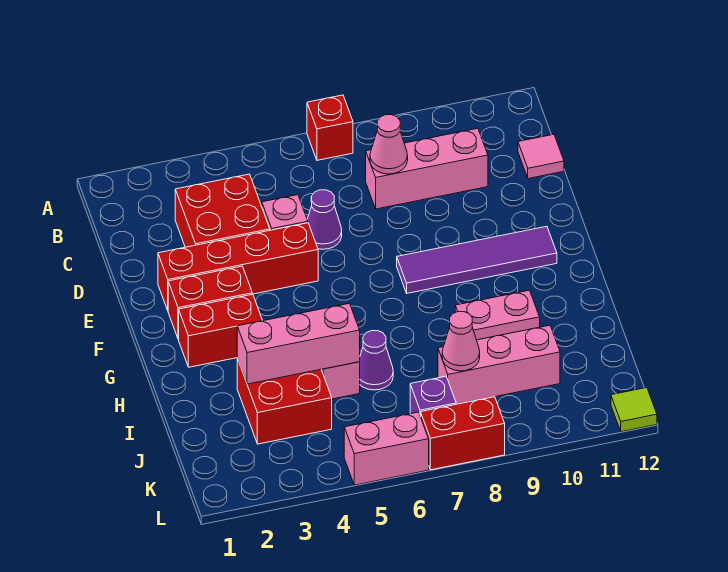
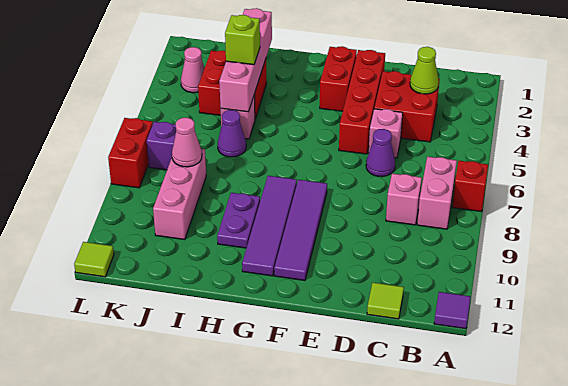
none -> purple 1x1 tile [434,292,471,329]
none -> lime 1x1 cone [410,47,439,94]
pink 1x3 brick [366,128,488,209] -> pink 1x1 brick [386,174,422,225]
pink 1x1 cone [370,115,408,174] -> pink 1x1 cone moved to [181,47,204,93]
pink 1x1 tile [518,134,564,179] -> lime 1x1 tile [367,283,404,319]
red 1x2 brick [179,294,263,367] -> none
none -> purple 1x4 tile [242,176,297,276]
pink 1x2 plate [455,290,540,340] -> purple 1x2 plate [217,193,260,248]
pink 1x3 brick [237,303,360,384] -> pink 1x4 brick [219,8,272,112]
none -> lime 1x1 brick [225,15,260,65]
pink 1x2 brick [344,412,429,485] -> pink 1x2 brick moved to [417,157,457,229]

